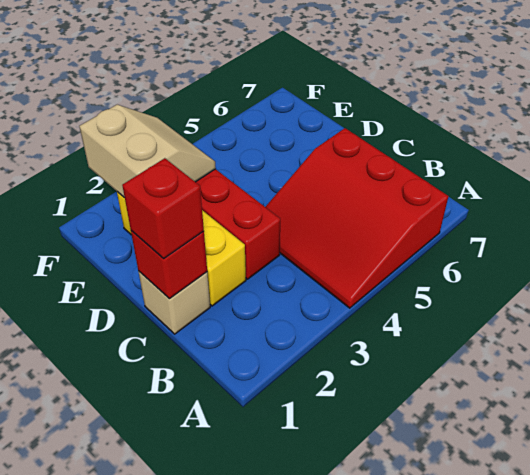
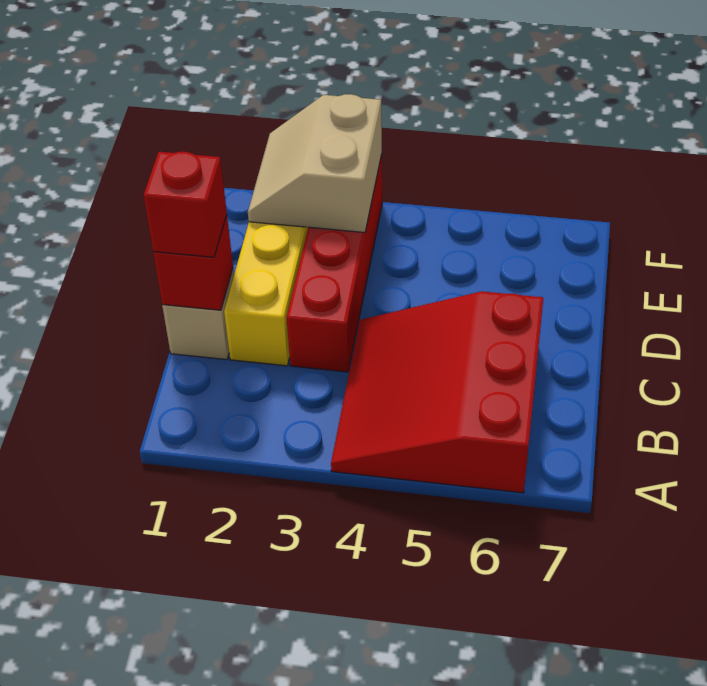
tan 2x2 slope [79,105,216,198] -> tan 2x2 slope turned to [248,94,382,233]

